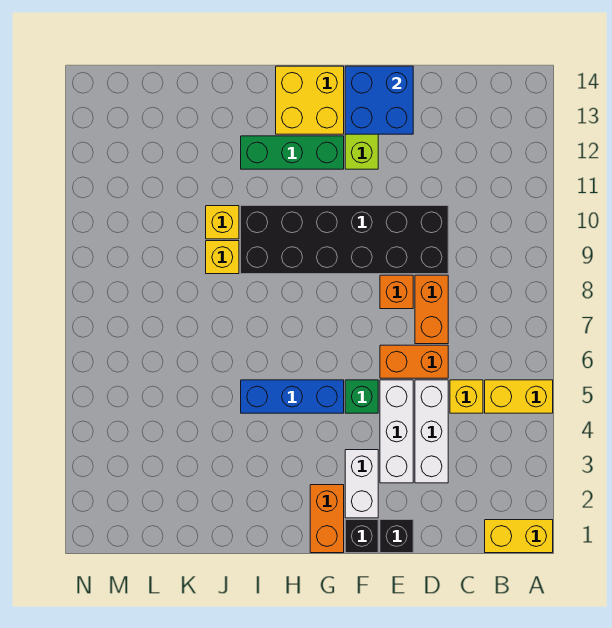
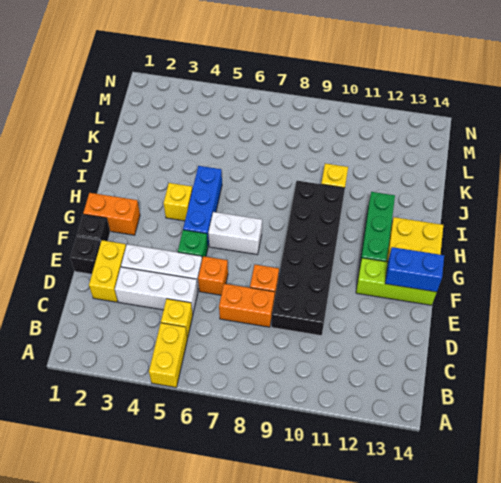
yellow 1x2 brick [485,520,553,553] -> yellow 1x2 brick moved to [89,240,126,302]
orange 1x2 brick [380,345,448,378] -> orange 1x1 brick [198,256,228,295]
blue 2x2 brick [345,66,413,134] -> blue 1x2 brick [385,247,444,292]
white 1x2 brick [345,450,378,518] -> white 1x2 brick moved to [208,212,262,255]
yellow 1x1 brick [206,241,239,274] -> yellow 1x1 brick moved to [164,183,192,221]

